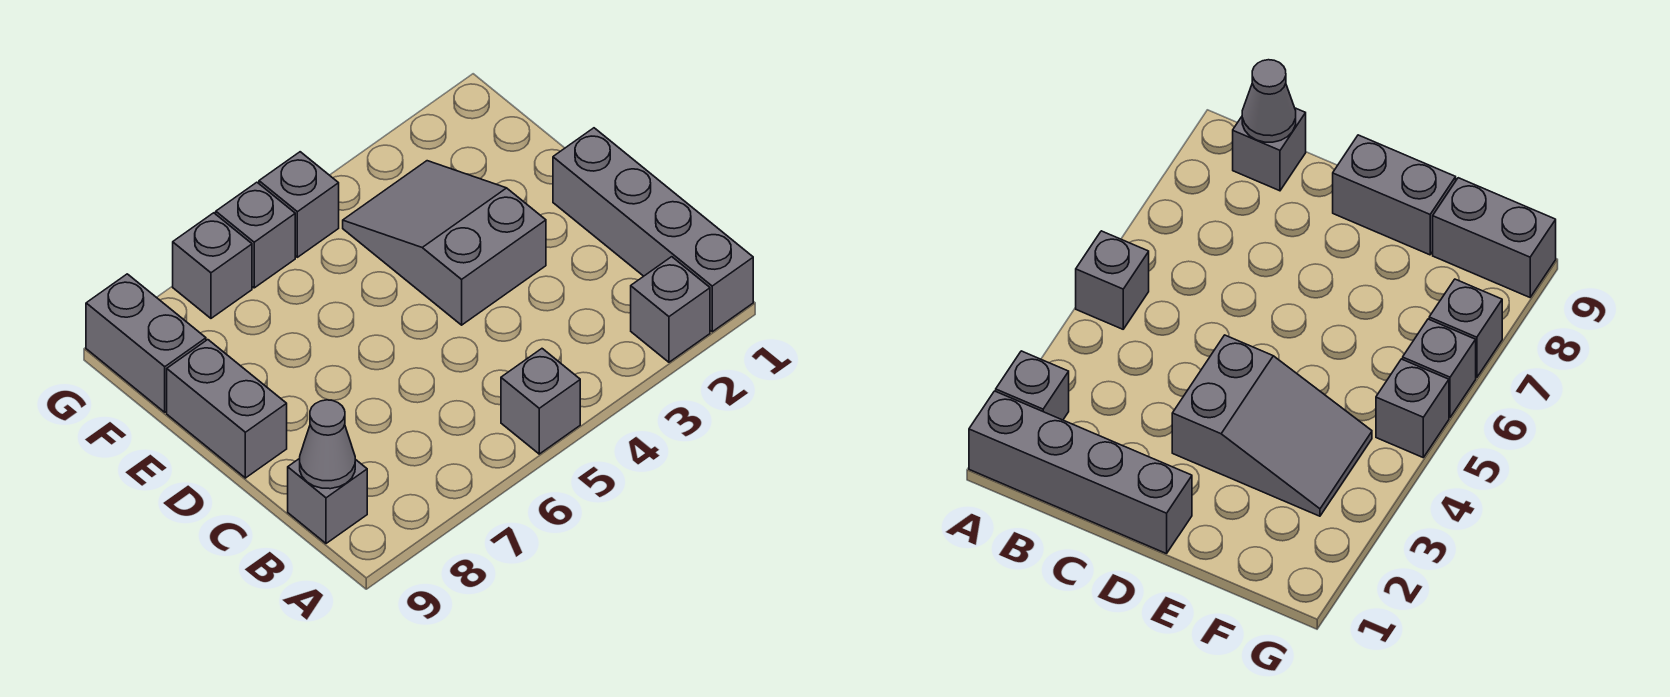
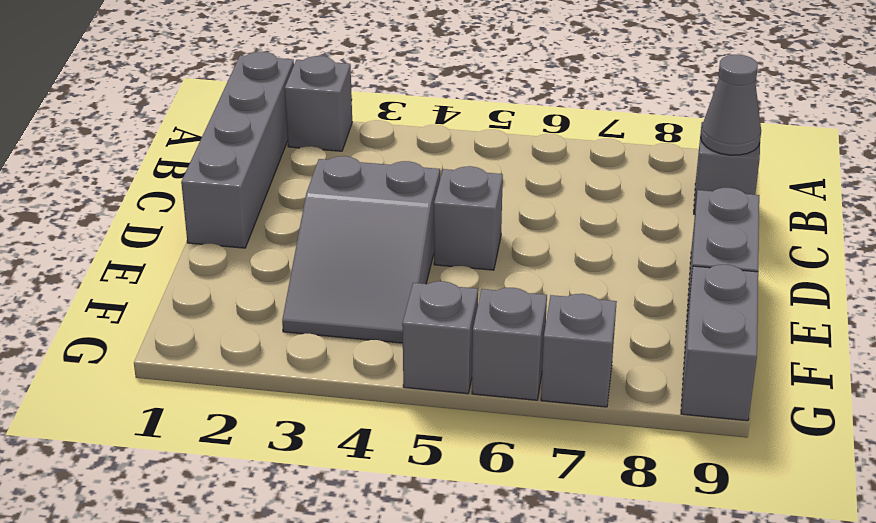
grey 1x1 brick [501,349,580,454] -> grey 1x1 brick moved to [434,166,503,270]

